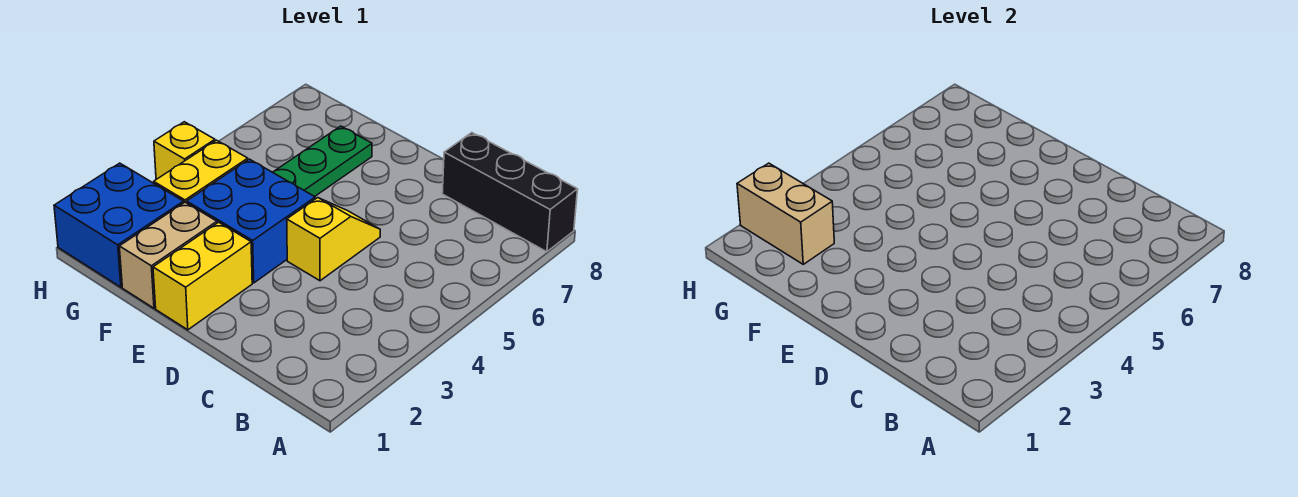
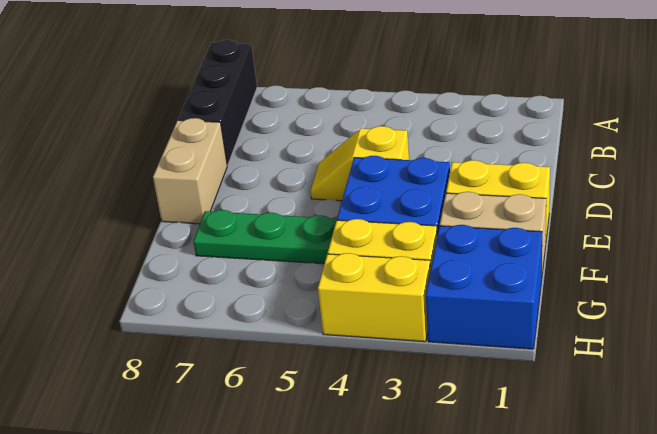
tan 1x2 brick [737,163,834,264] -> tan 1x2 brick moved to [153,118,227,224]
yellow 1x1 brick [154,122,215,179] -> yellow 1x2 brick [318,253,431,342]

